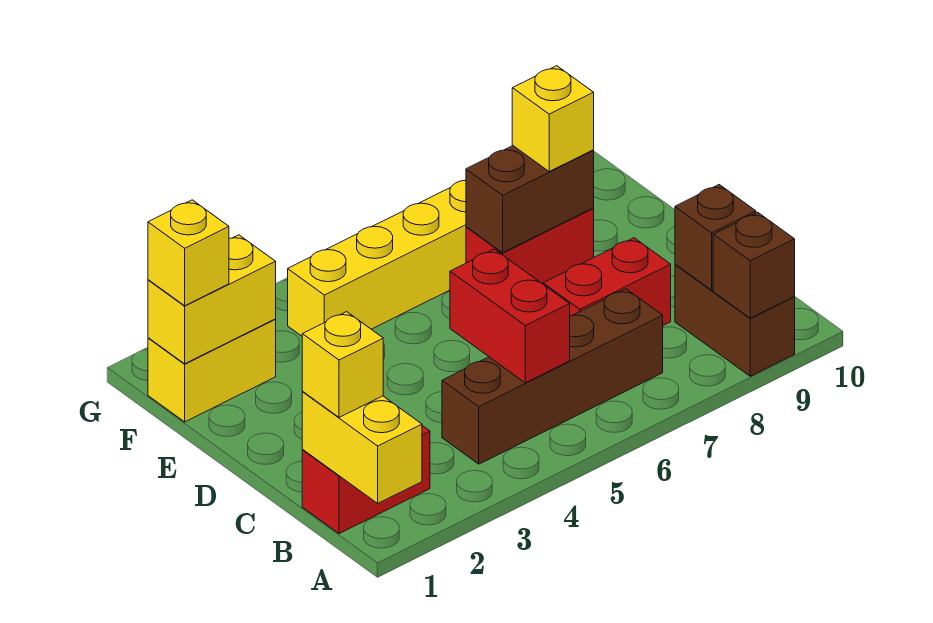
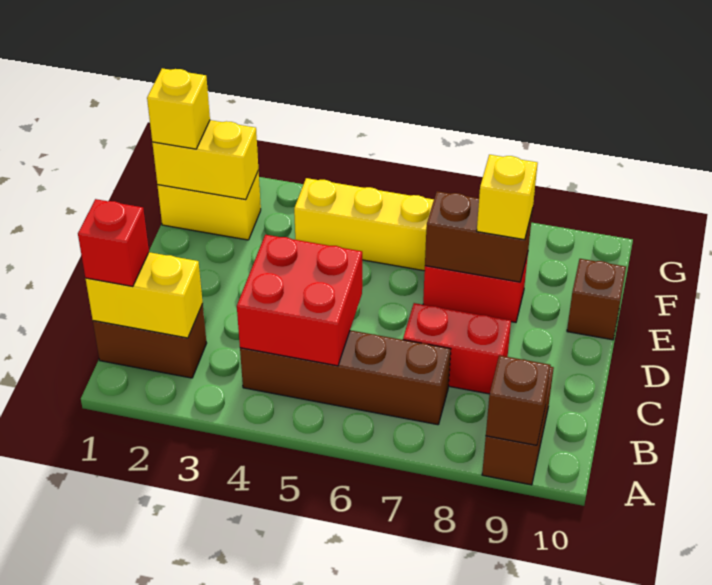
yellow 1x2 brick [302,392,422,503] -> yellow 1x2 brick turned to [86,252,203,338]
red 1x2 brick [302,426,430,534] -> brown 1x2 brick [93,304,207,378]
yellow 1x1 brick [302,312,383,417] -> red 1x1 brick [78,199,149,287]
red 1x2 brick [450,249,570,383] -> red 2x2 brick [237,235,362,366]
brown 1x1 brick [675,185,756,290] -> brown 1x1 brick moved to [567,259,626,340]

